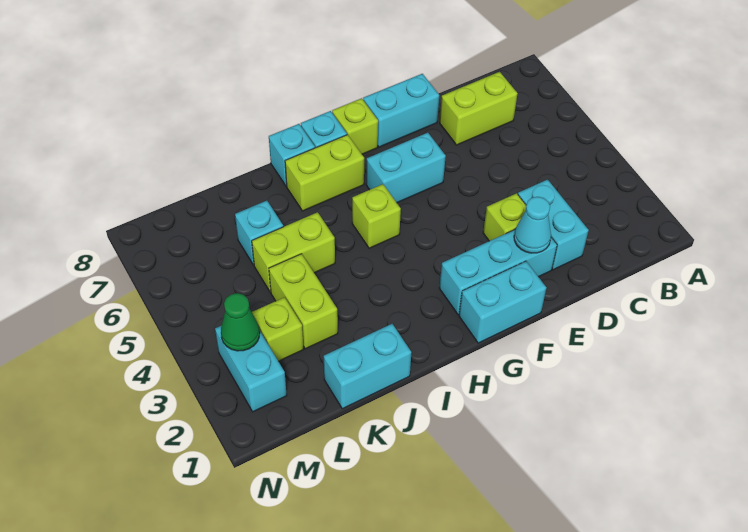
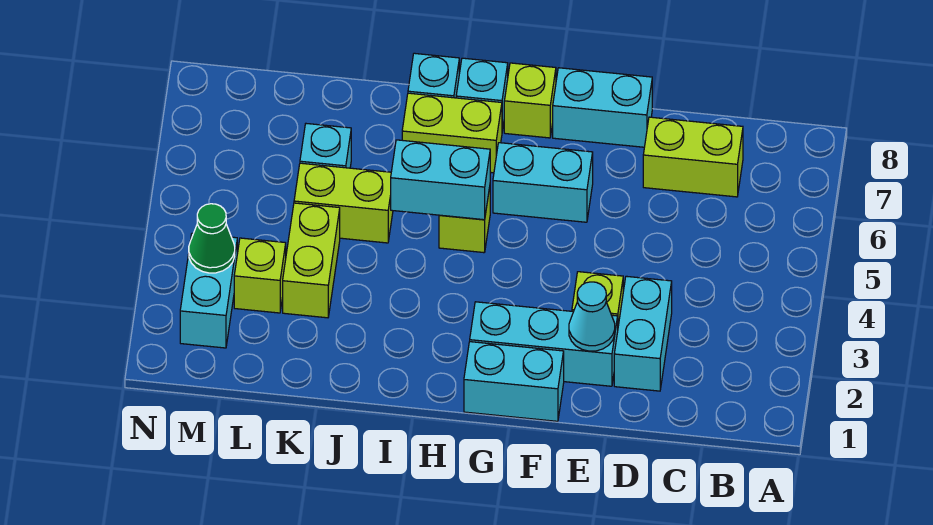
cyan 1x2 brick [324,324,411,409] -> cyan 1x2 brick moved to [391,140,490,220]

